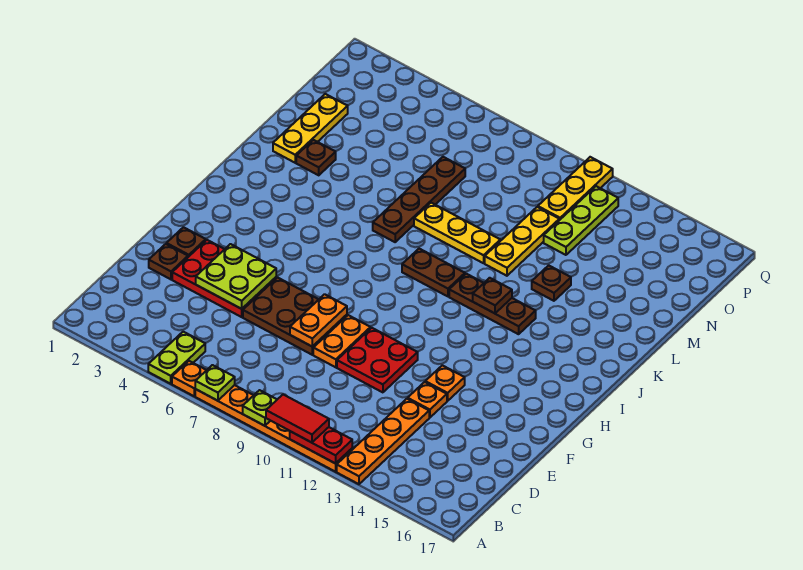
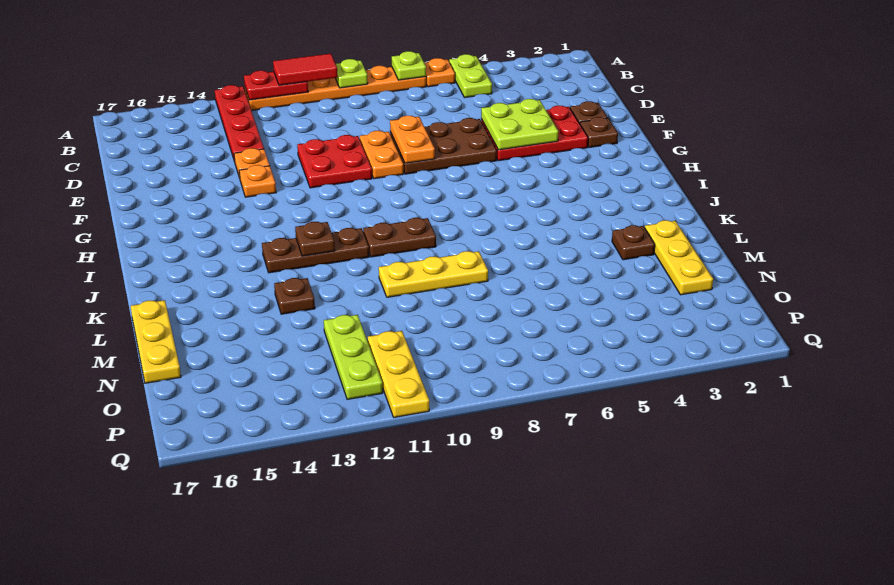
orange 1x4 plate [337,399,429,484] -> red 1x4 plate [215,85,264,162]
brown 1x4 plate [373,157,465,242] -> none
yellow 1x3 plate [485,207,559,276] -> yellow 1x3 plate moved to [131,300,181,383]

